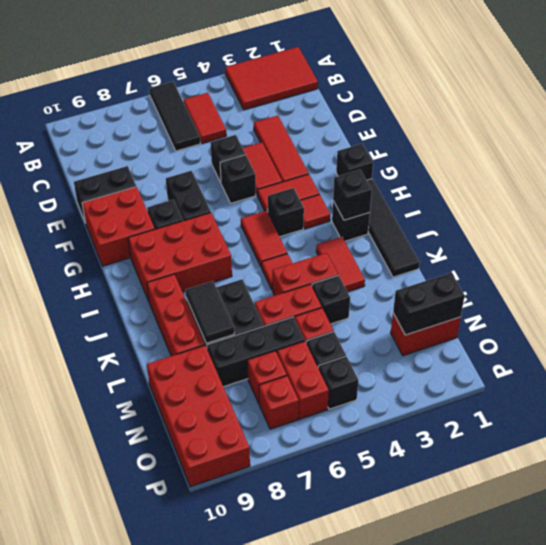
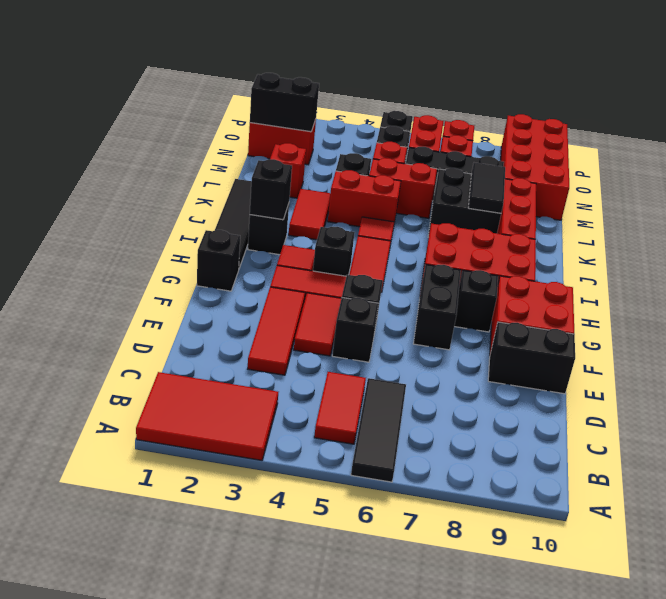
none -> red 1x1 brick [270,143,306,198]

